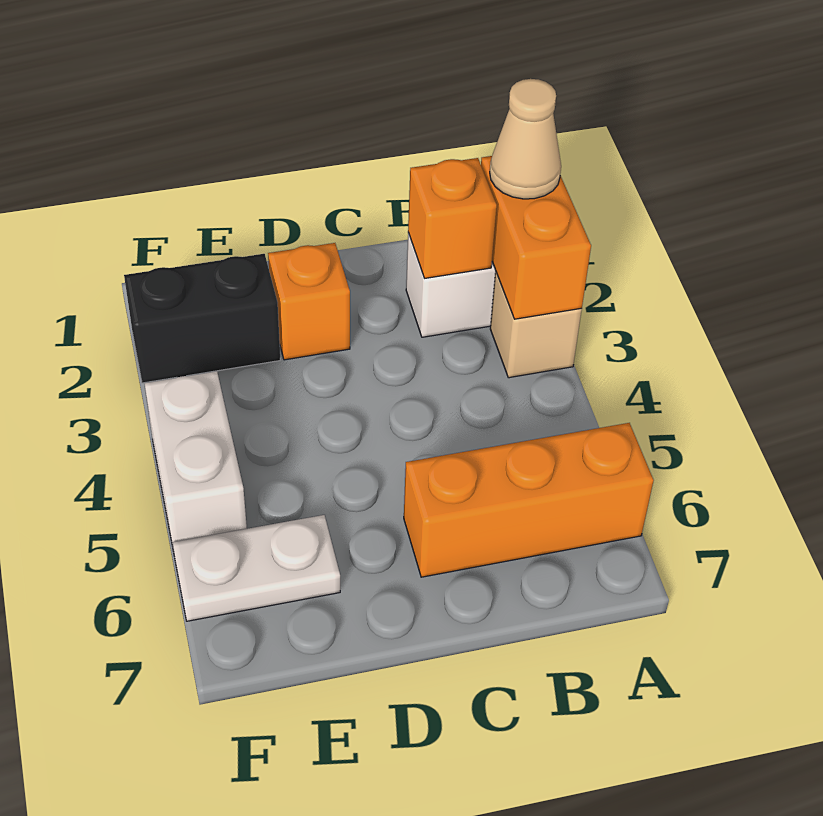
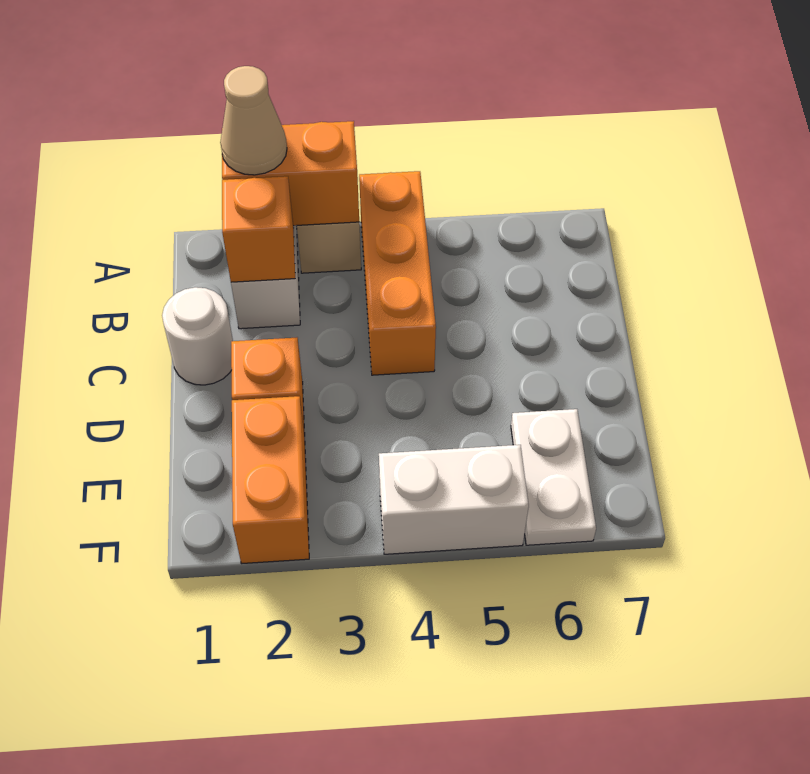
orange 1x3 brick [404,423,654,577] -> orange 1x3 brick moved to [359,171,436,375]
none -> white 1x1 round brick [162,287,233,385]
black 1x2 brick [124,254,280,383] -> orange 1x2 brick [232,396,309,564]

